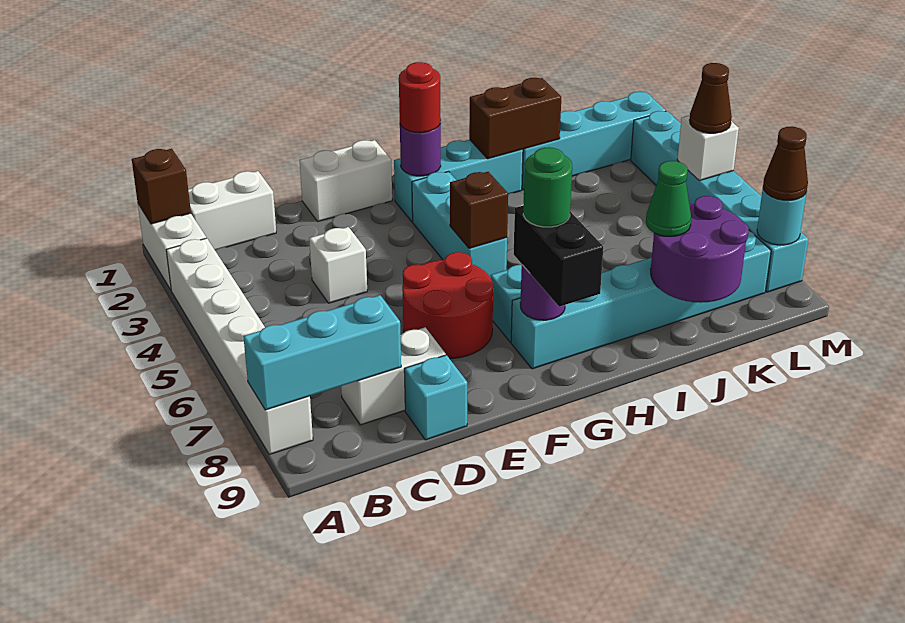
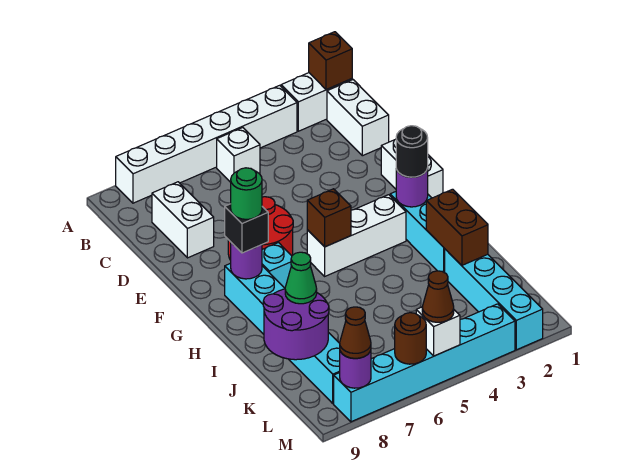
cyan 1x3 brick [243,295,401,410] -> none
white 1x1 brick [309,227,367,303] -> white 1x1 brick moved to [217,128,260,182]
cyan 1x1 brick [404,355,467,440] -> none
red 1x1 round brick [399,62,441,133] -> black 1x1 round brick [396,126,428,177]
cyan 1x3 brick [412,171,507,278] -> white 1x3 brick [307,195,406,276]
black 1x2 brick [514,206,603,307] -> black 1x1 brick [225,204,268,253]
none -> brown 1x1 round brick [395,313,426,364]
cyan 1x1 round brick [757,189,806,245] -> purple 1x1 round brick [340,350,371,388]

